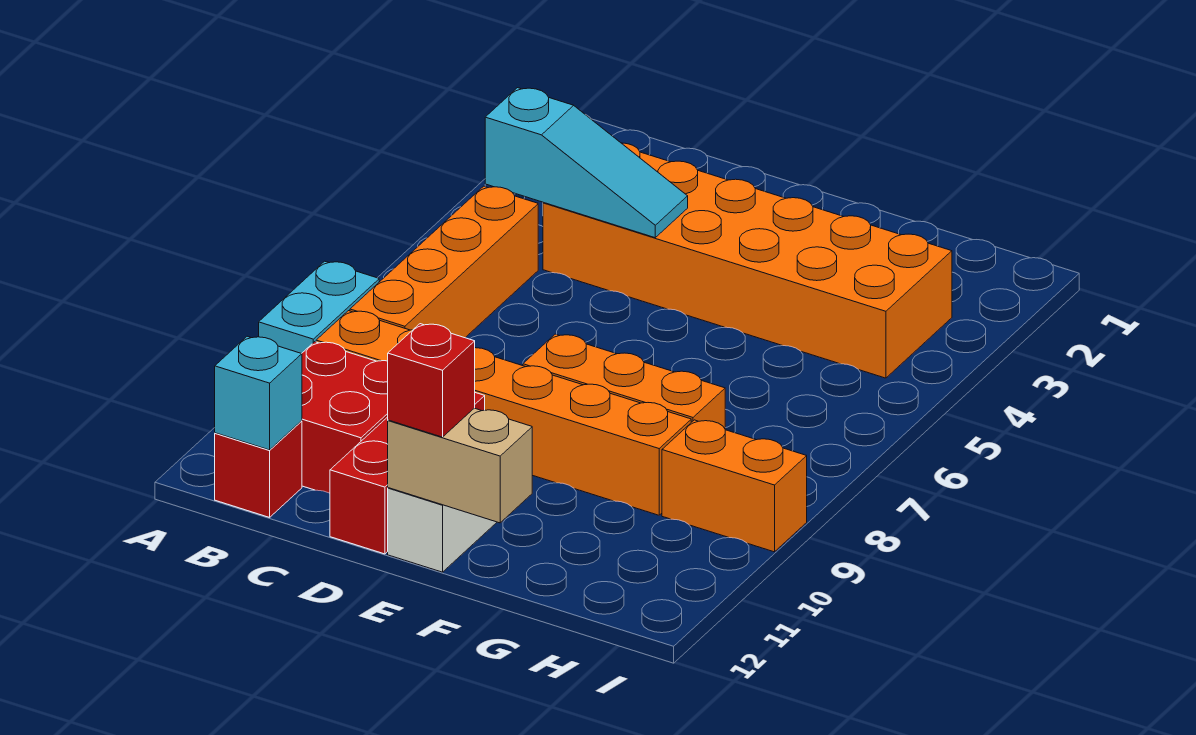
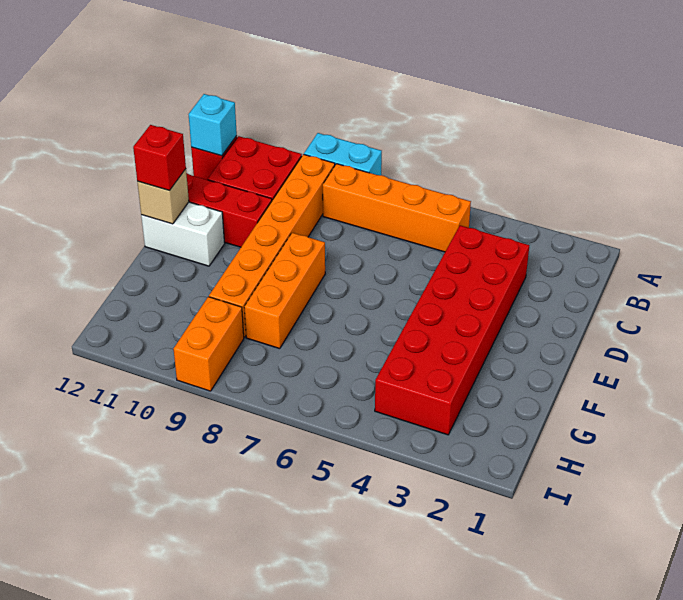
cyan 1x3 slope [485,88,688,238] -> none
orange 2x6 brick [543,143,952,378] -> red 2x6 brick [375,225,529,435]
tan 1x2 brick [388,408,532,523] -> tan 1x1 brick [137,169,189,224]

